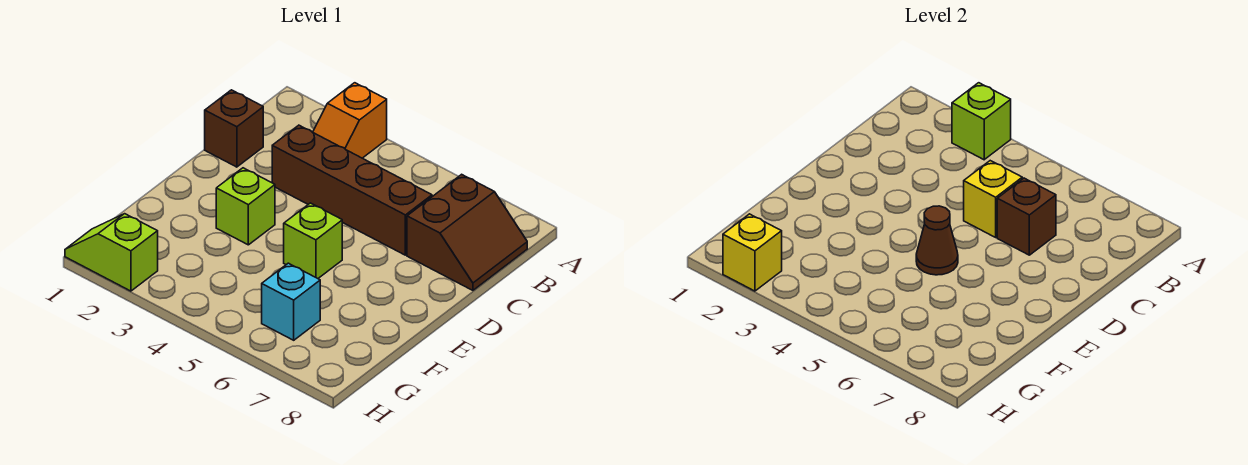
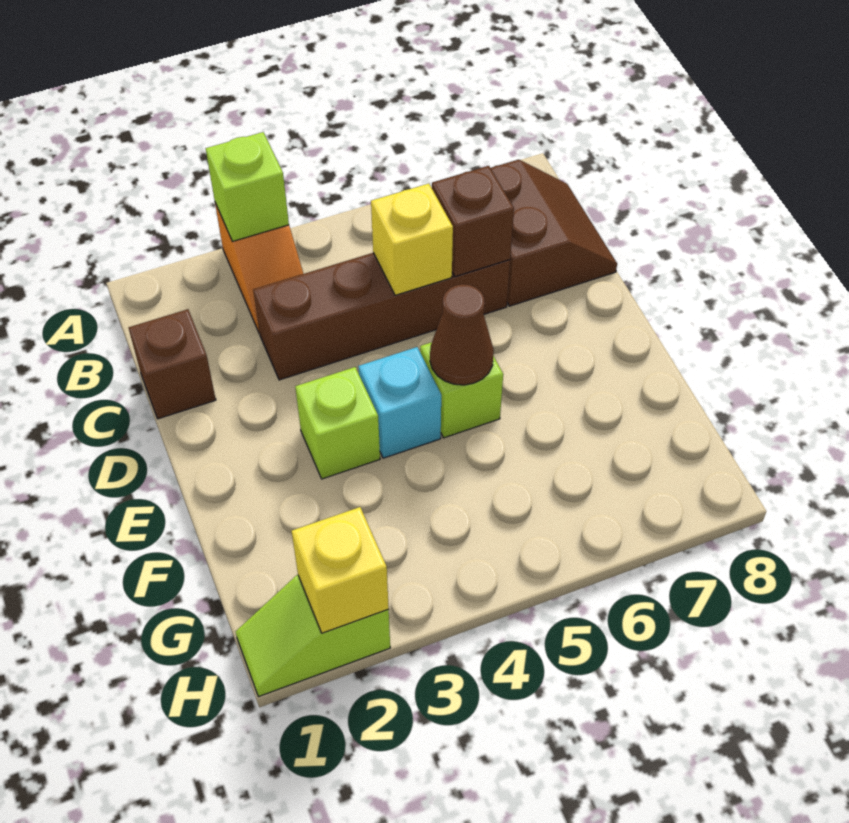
cyan 1x1 brick [262,263,320,340] -> cyan 1x1 brick moved to [358,347,441,458]

